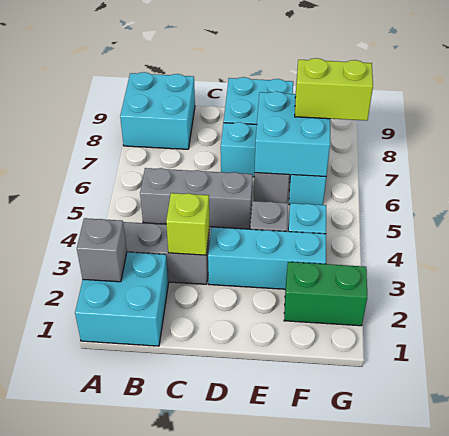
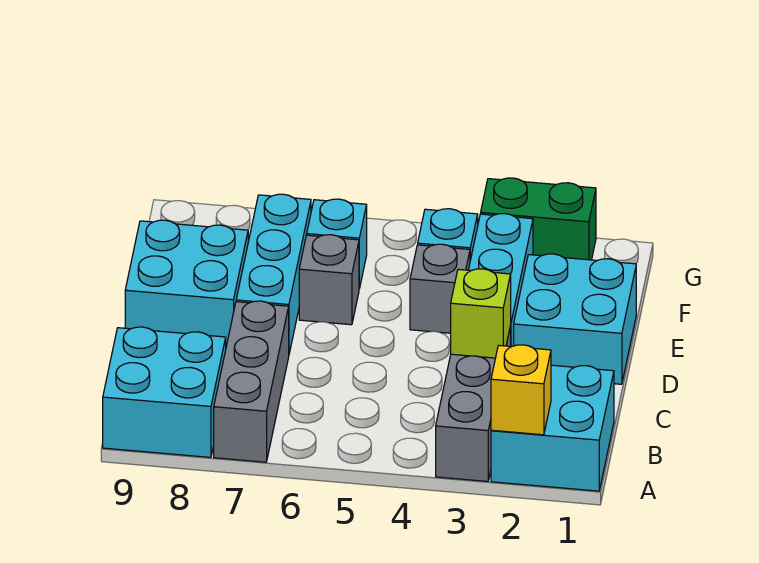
grey 1x1 brick [77,218,127,282] -> yellow 1x1 brick [491,345,551,435]
grey 1x3 brick [140,168,253,229] -> grey 1x3 brick moved to [214,301,289,462]
cyan 2x2 brick [254,91,330,177] -> cyan 2x2 brick moved to [514,254,636,384]
green 1x2 brick [284,262,367,326] -> green 1x2 brick turned to [481,178,596,260]
lime 1x2 brick [295,58,373,121] -> none

